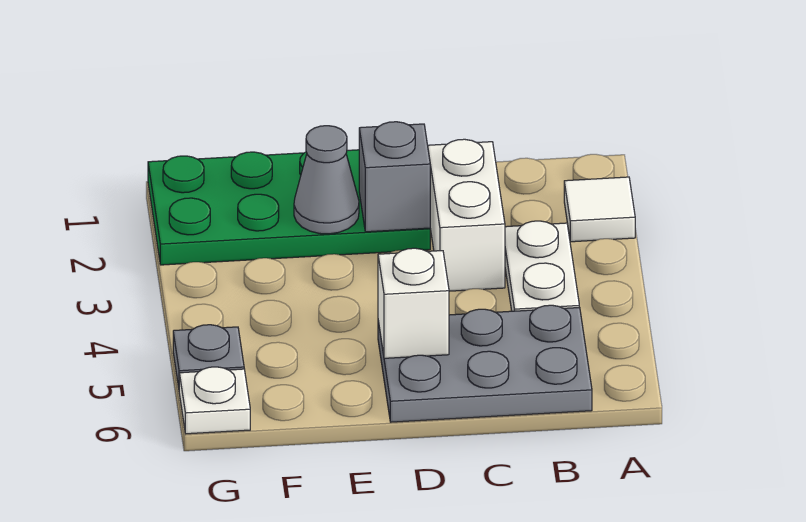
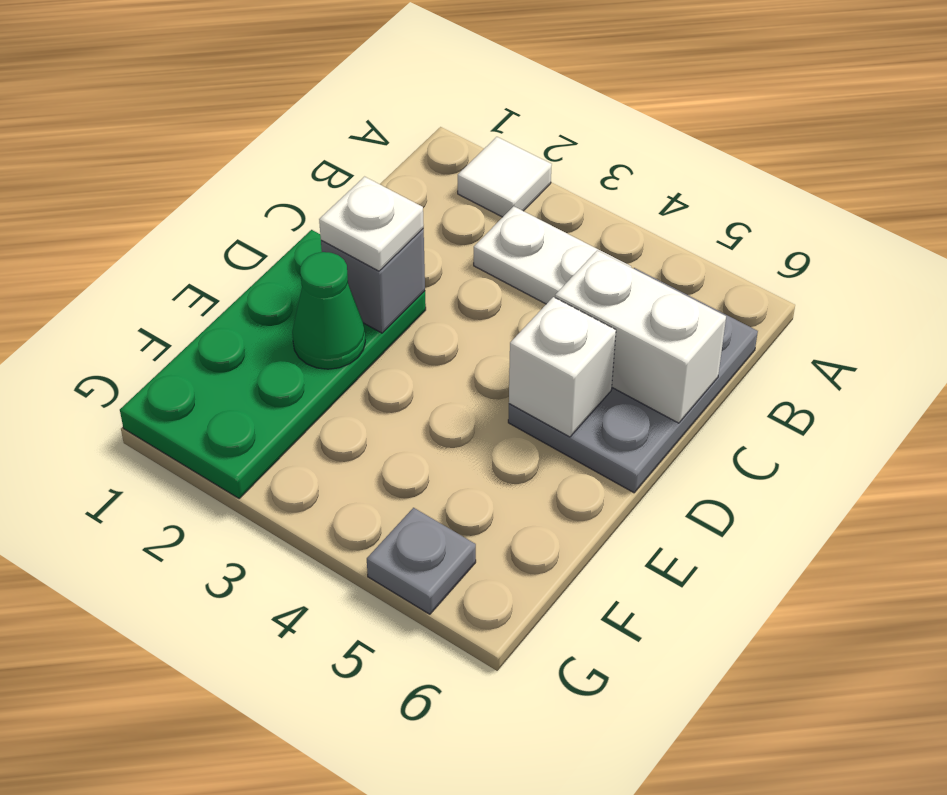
white 1x2 brick [428,139,505,291] -> white 1x2 brick moved to [555,250,726,423]
grey 1x1 cone [294,126,359,234] -> green 1x1 cone [292,252,365,369]
white 1x1 plate [179,367,250,434] -> white 1x1 plate moved to [319,177,424,271]

